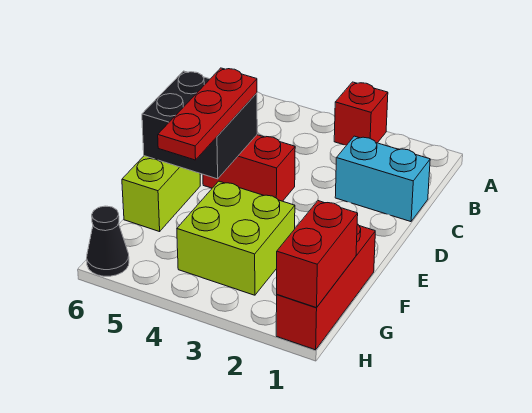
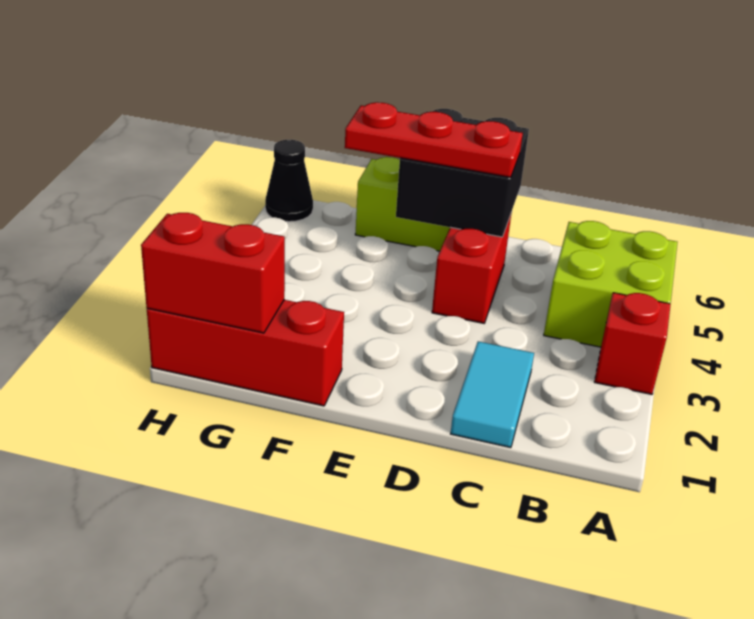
cyan 1x2 brick [335,136,430,222] -> cyan 1x2 tile [451,341,534,448]
lime 2x2 brick [177,181,295,295] -> lime 2x2 brick moved to [544,221,677,347]

